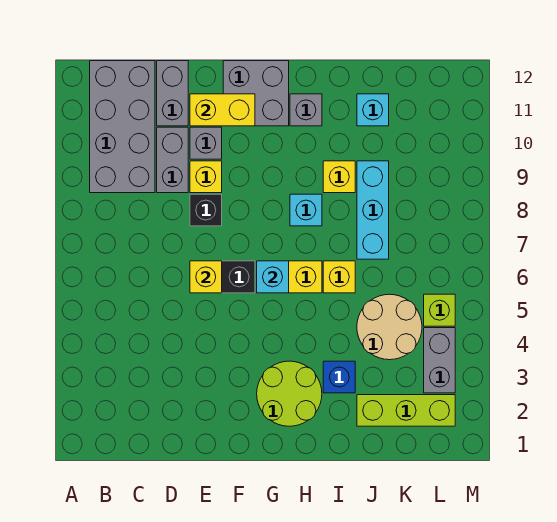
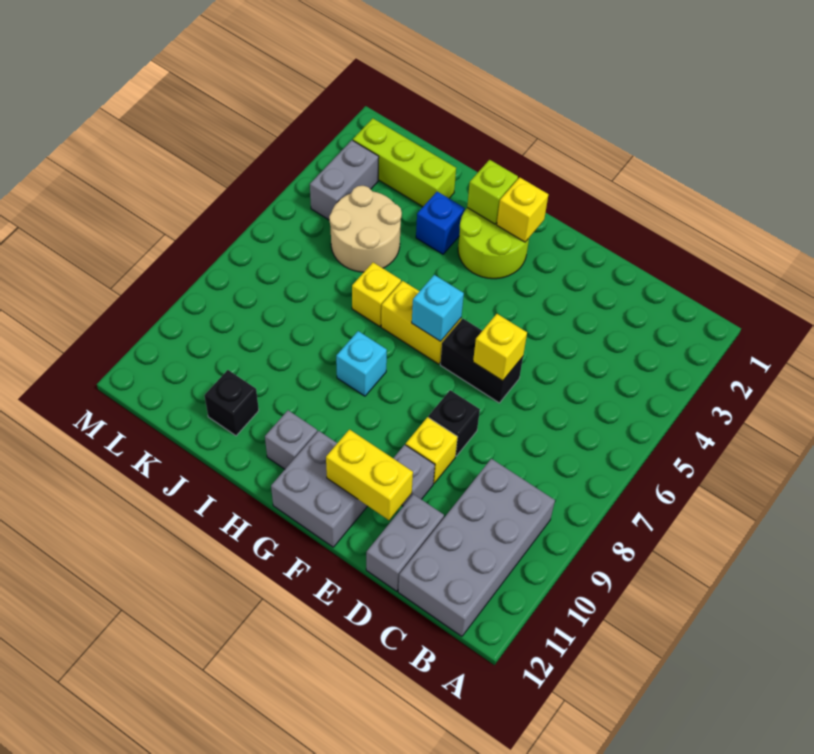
grey 1x2 brick [157,127,188,193] -> none
yellow 1x1 brick [323,161,355,193] -> yellow 1x1 brick moved to [497,177,548,242]
cyan 1x3 brick [357,161,389,259] -> none
cyan 1x1 brick [357,94,389,126] -> black 1x1 brick [204,370,259,436]
lime 1x1 brick [424,294,455,326] -> lime 1x1 brick moved to [467,160,518,224]

